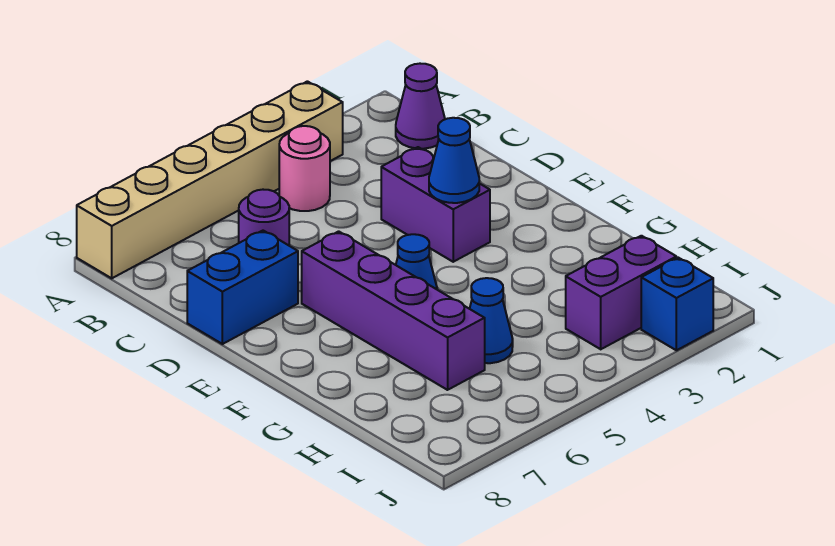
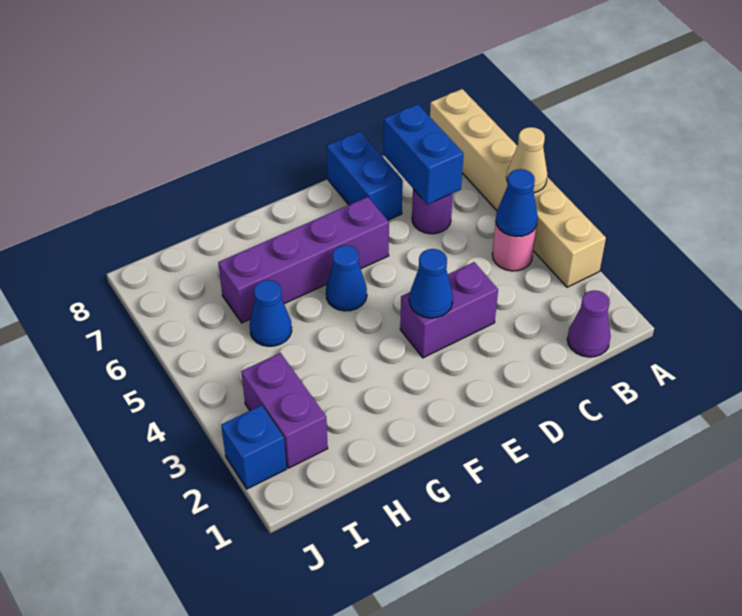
none -> tan 1x1 cone [507,127,547,193]
none -> blue 1x1 cone [496,169,538,237]
none -> blue 1x2 brick [383,104,464,205]

